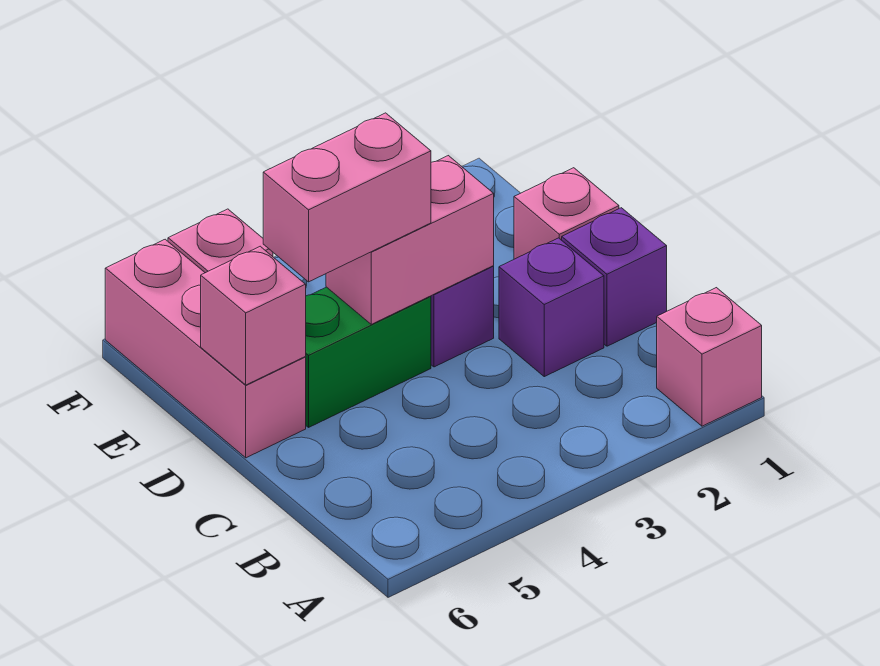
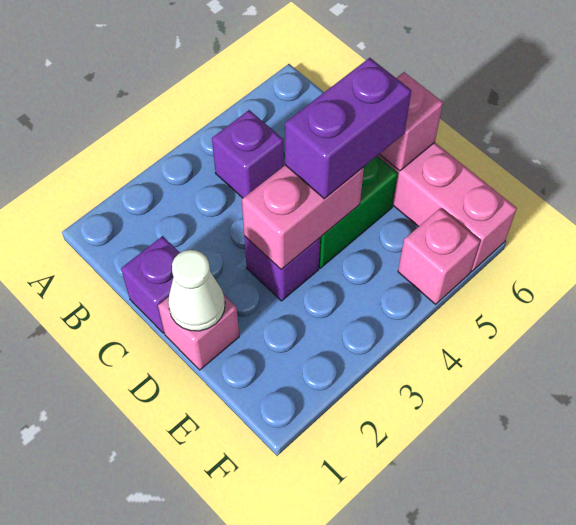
pink 1x1 brick [657,288,762,426] -> none
purple 1x1 brick [499,238,604,377] -> purple 1x1 brick moved to [212,110,284,198]
none -> white 1x1 cone [168,250,225,331]
pink 1x2 brick [263,113,431,282] -> purple 1x2 brick [285,58,411,199]

